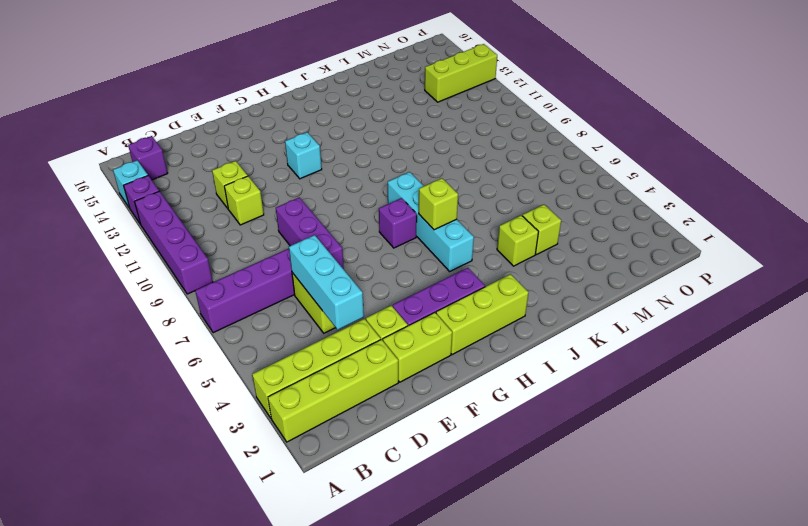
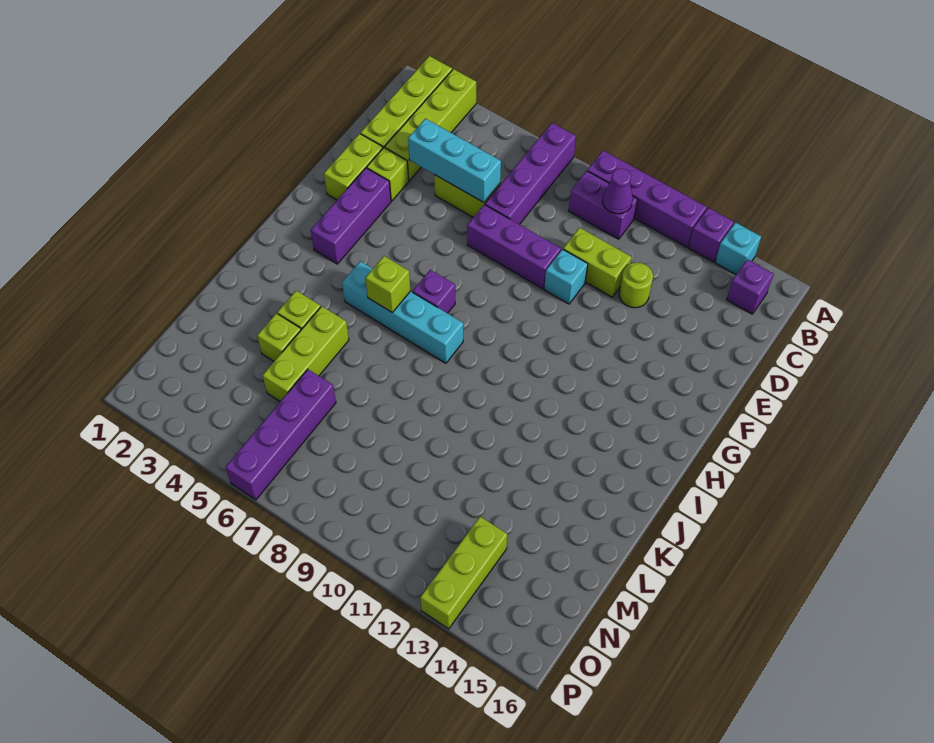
none -> purple 1x2 brick [569,171,638,239]
none -> purple 1x1 cone [603,168,633,214]
lime 1x1 brick [224,176,264,225] -> lime 1x2 brick [563,228,631,297]
lime 1x1 brick [212,161,248,208] -> lime 1x1 round brick [619,263,653,308]
lime 1x3 brick [436,274,528,354] -> lime 1x3 brick moved to [262,306,349,401]
cyan 1x1 brick [285,132,322,179] -> cyan 1x1 brick moved to [544,249,588,304]
none -> purple 1x4 brick [226,369,336,500]

